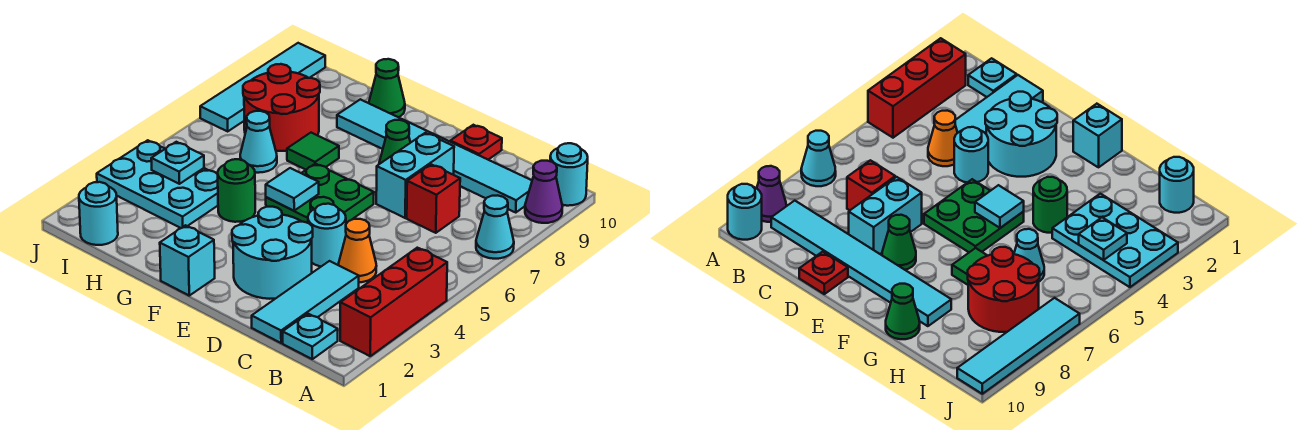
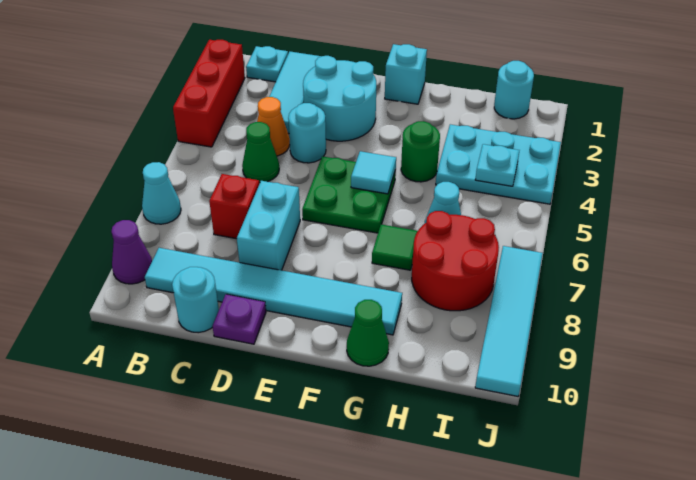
cyan 1x1 round brick [550,143,588,206] -> cyan 1x1 round brick moved to [172,267,219,333]
red 1x1 plate [450,125,502,160] -> purple 1x1 plate [213,294,266,344]
green 1x1 cone [379,120,410,164] -> green 1x1 cone moved to [242,122,279,183]

